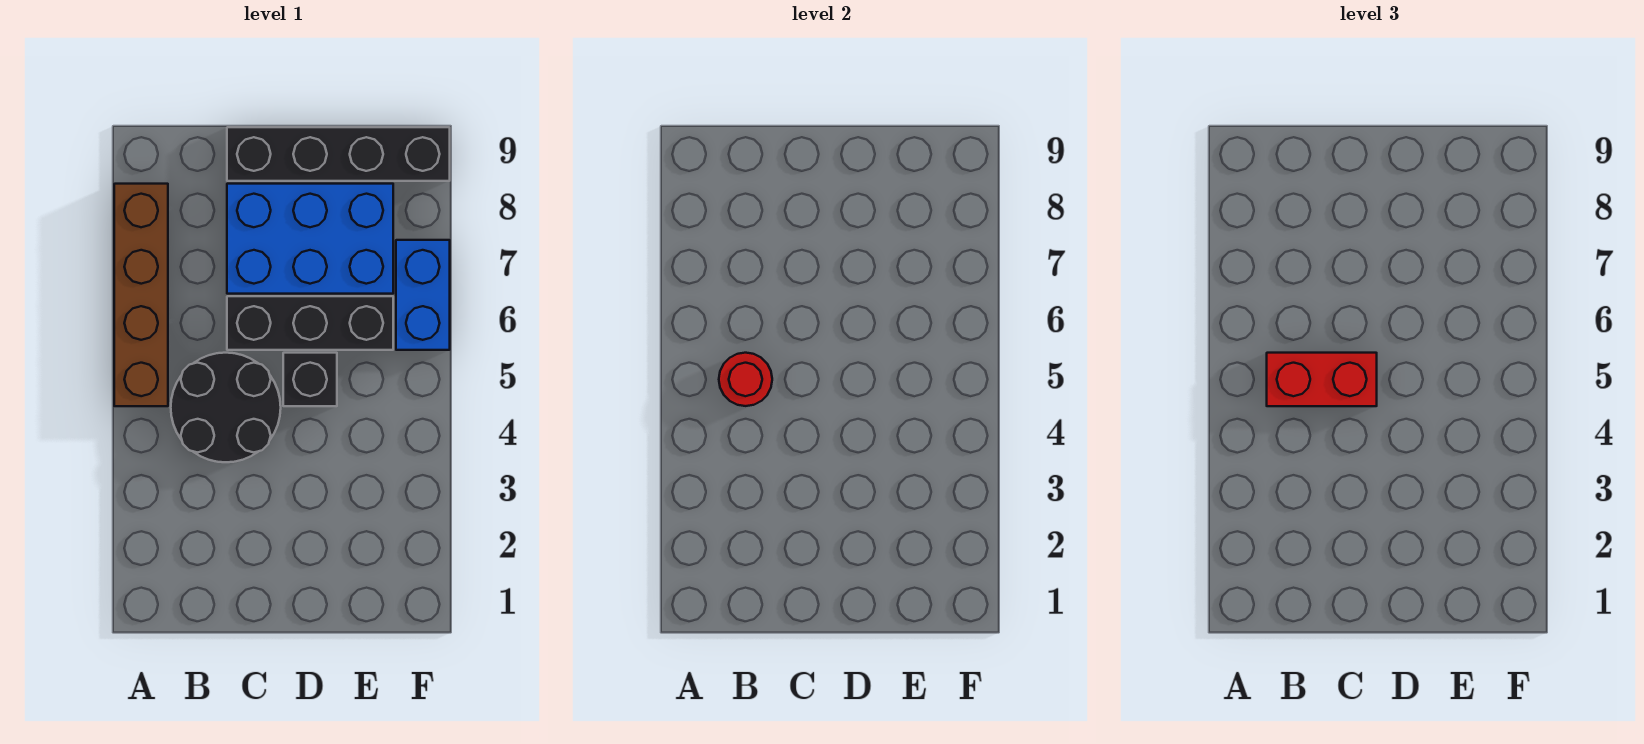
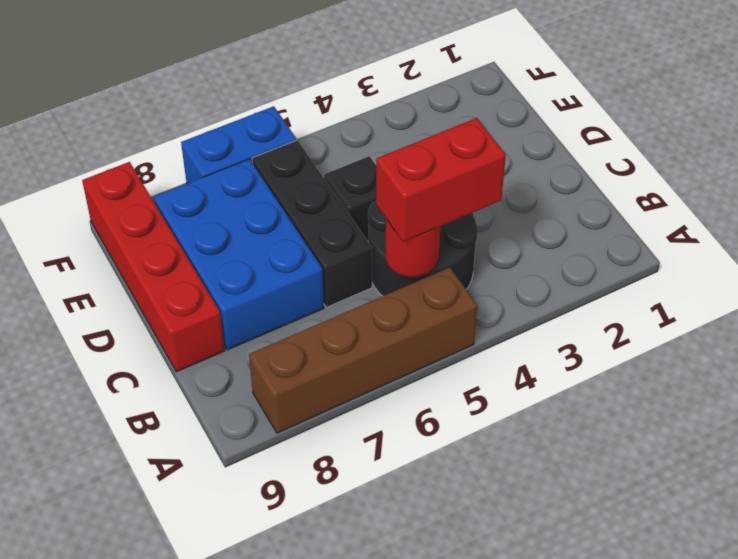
red 1x2 brick [1267,353,1377,406] -> red 1x2 brick turned to [376,118,506,242]
black 1x4 brick [227,127,450,181] -> red 1x4 brick [82,162,225,372]

